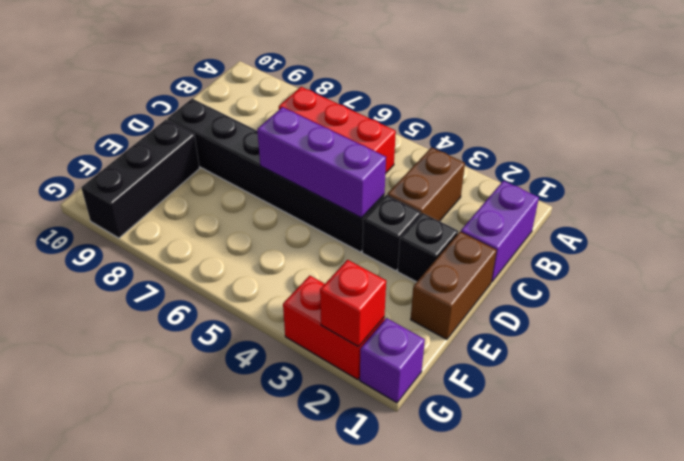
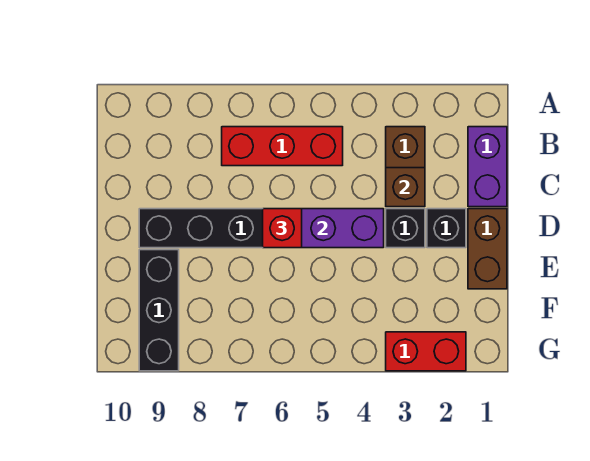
none -> brown 1x1 brick [386,168,425,207]
purple 1x1 brick [360,318,425,403] -> none
red 1x1 brick [320,260,386,347] -> red 1x1 brick moved to [263,209,302,248]

